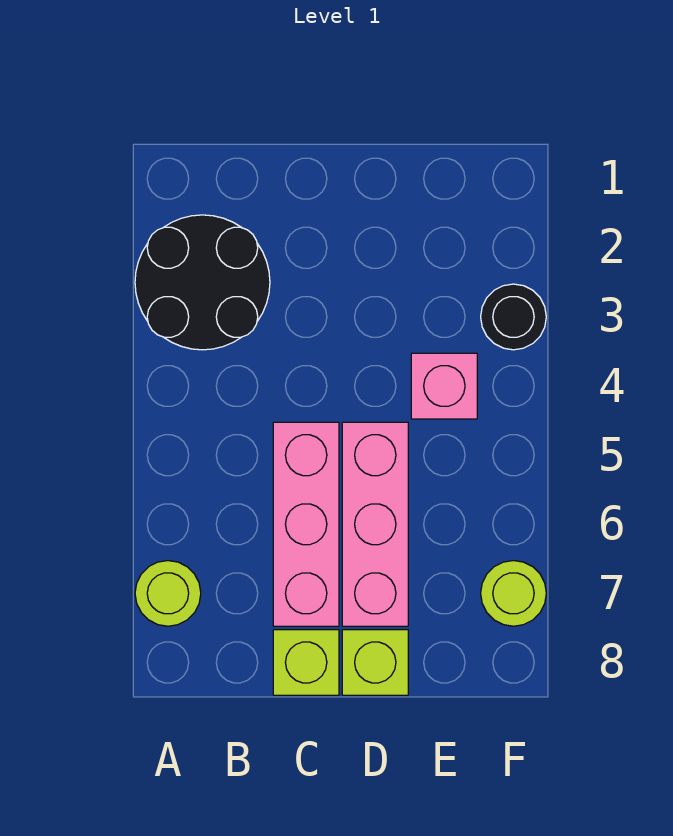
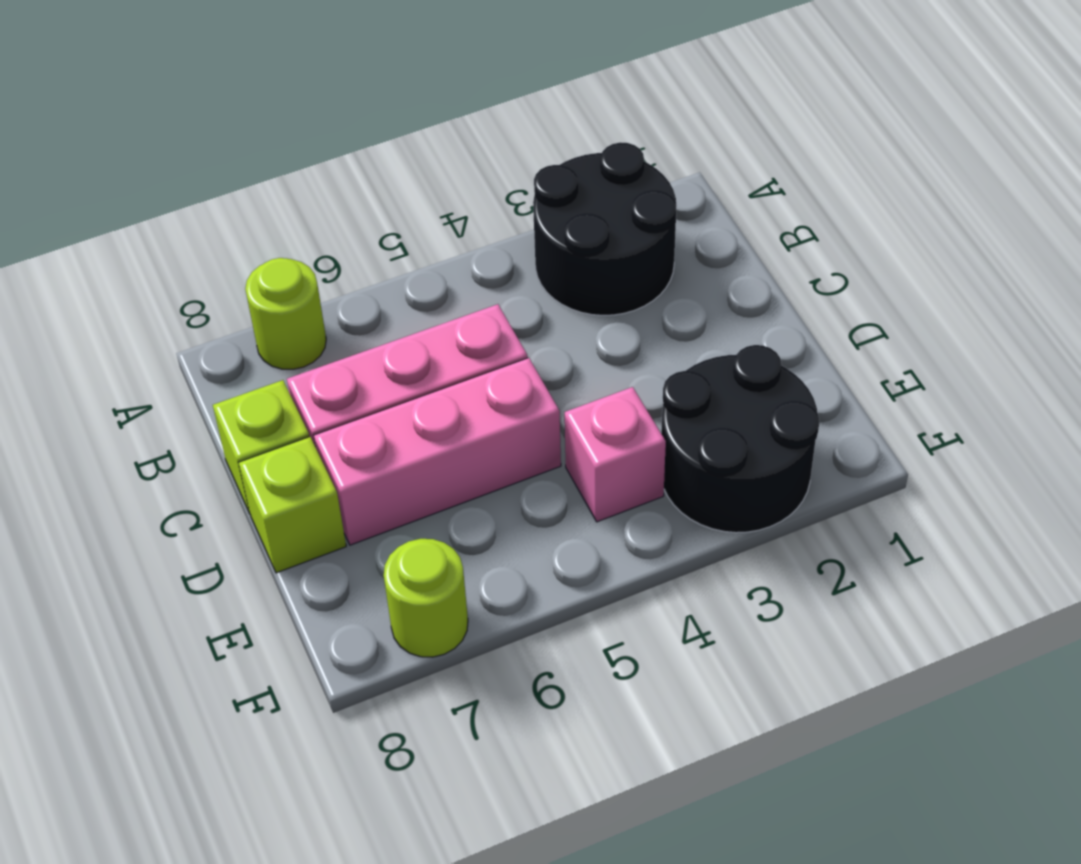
black 1x1 round brick [481,284,546,350] -> black 2x2 round brick [661,345,820,533]

